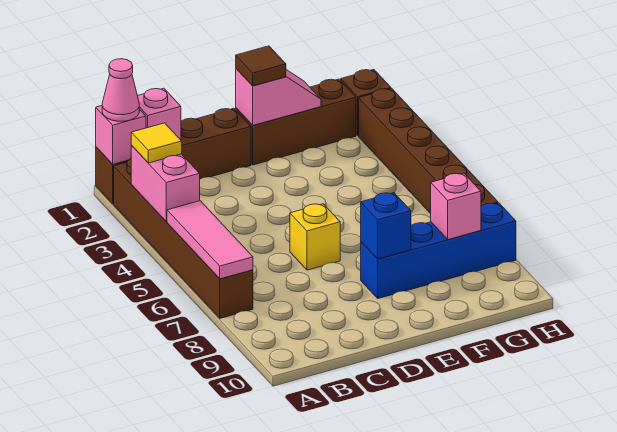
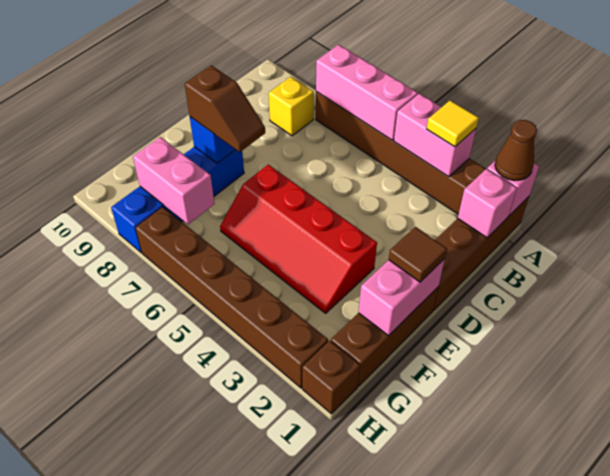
pink 1x1 cone [102,59,139,121] -> brown 1x1 cone [495,120,537,181]
pink 1x3 tile [167,201,253,279] -> pink 1x3 brick [316,45,418,140]
yellow 1x1 brick [290,204,340,270] -> yellow 1x1 brick moved to [269,77,314,136]
pink 1x2 slope [236,69,321,125] -> pink 1x2 brick [359,259,445,336]
none -> red 2x4 slope [220,165,377,313]
none -> brown 1x2 slope [185,65,265,152]
pink 1x1 brick [431,173,481,239] -> pink 1x2 brick [133,137,214,224]

